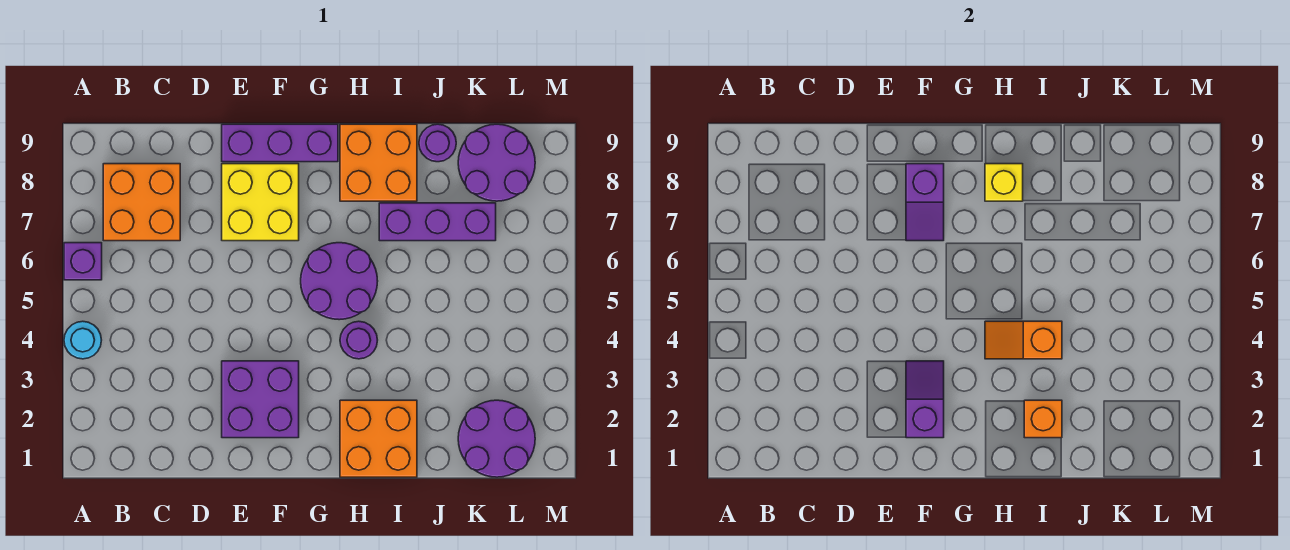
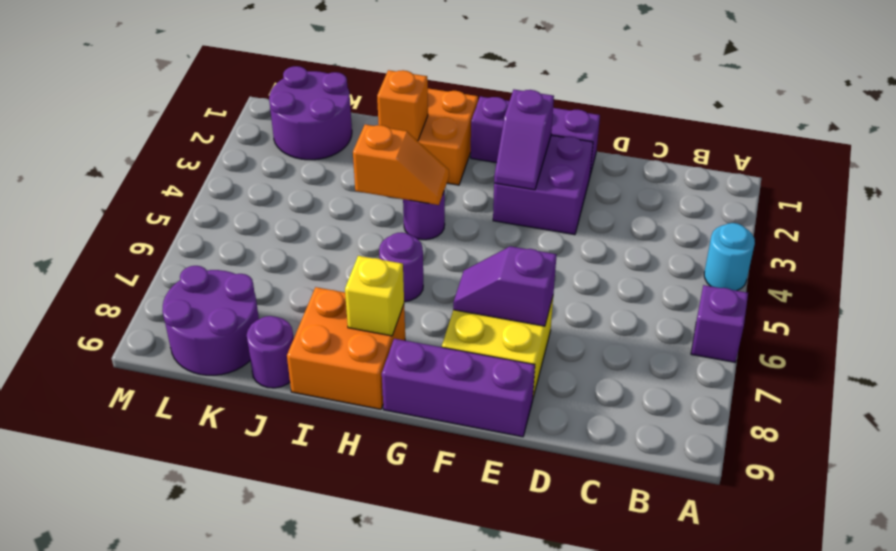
orange 2x2 brick [103,164,180,241] -> none
purple 1x2 slope [906,164,944,241] -> purple 1x2 slope turned to [453,246,557,326]
purple 2x2 round brick [301,243,378,320] -> purple 1x1 round brick [379,233,423,302]
purple 1x3 brick [379,203,496,241] -> purple 1x3 brick moved to [471,96,600,175]

